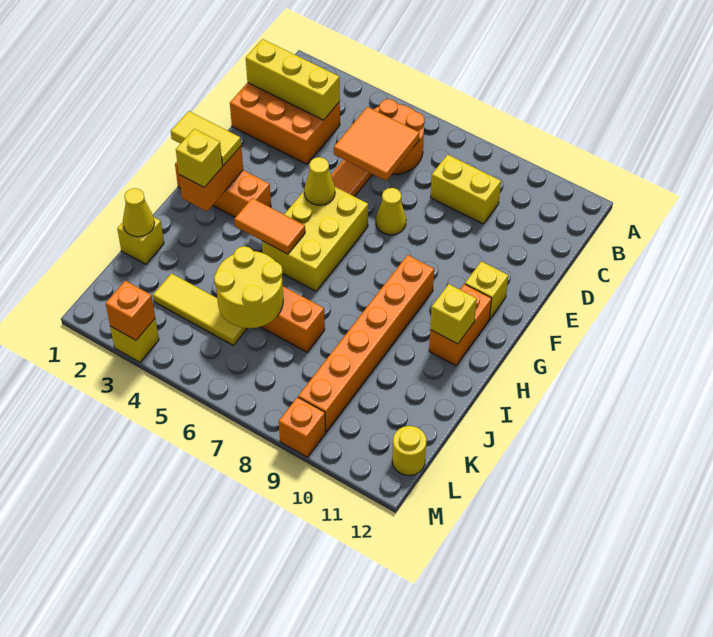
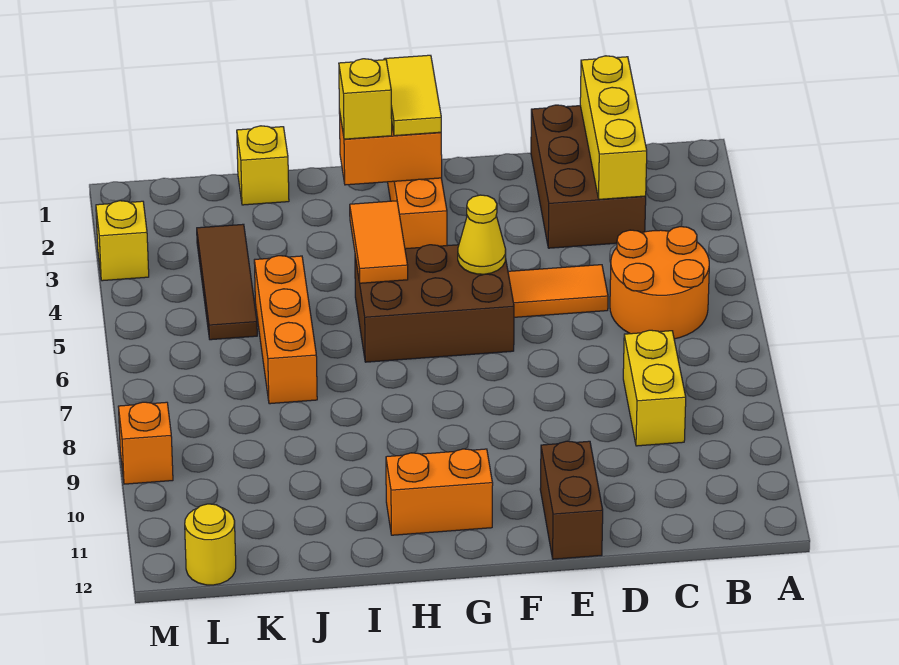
orange 2x3 brick [230,83,340,164] -> brown 2x3 brick [531,105,646,248]
orange 2x2 tile [334,107,419,181] -> none
yellow 1x1 cone [376,188,406,235] -> none
none -> brown 1x2 brick [540,441,603,559]
yellow 2x3 brick [262,187,368,291] -> brown 2x3 brick [355,245,514,362]
yellow 1x1 brick [465,261,508,319] -> none
orange 1x6 brick [298,255,434,432] -> none
yellow 1x1 brick [430,284,477,344] -> none
yellow 1x1 cone [123,188,154,237] -> none
yellow 2x2 round brick [214,246,283,328] -> none
yellow 1x3 tile [153,273,247,345] -> brown 1x3 tile [197,224,257,340]
orange 1x1 brick [106,281,155,340] -> none

